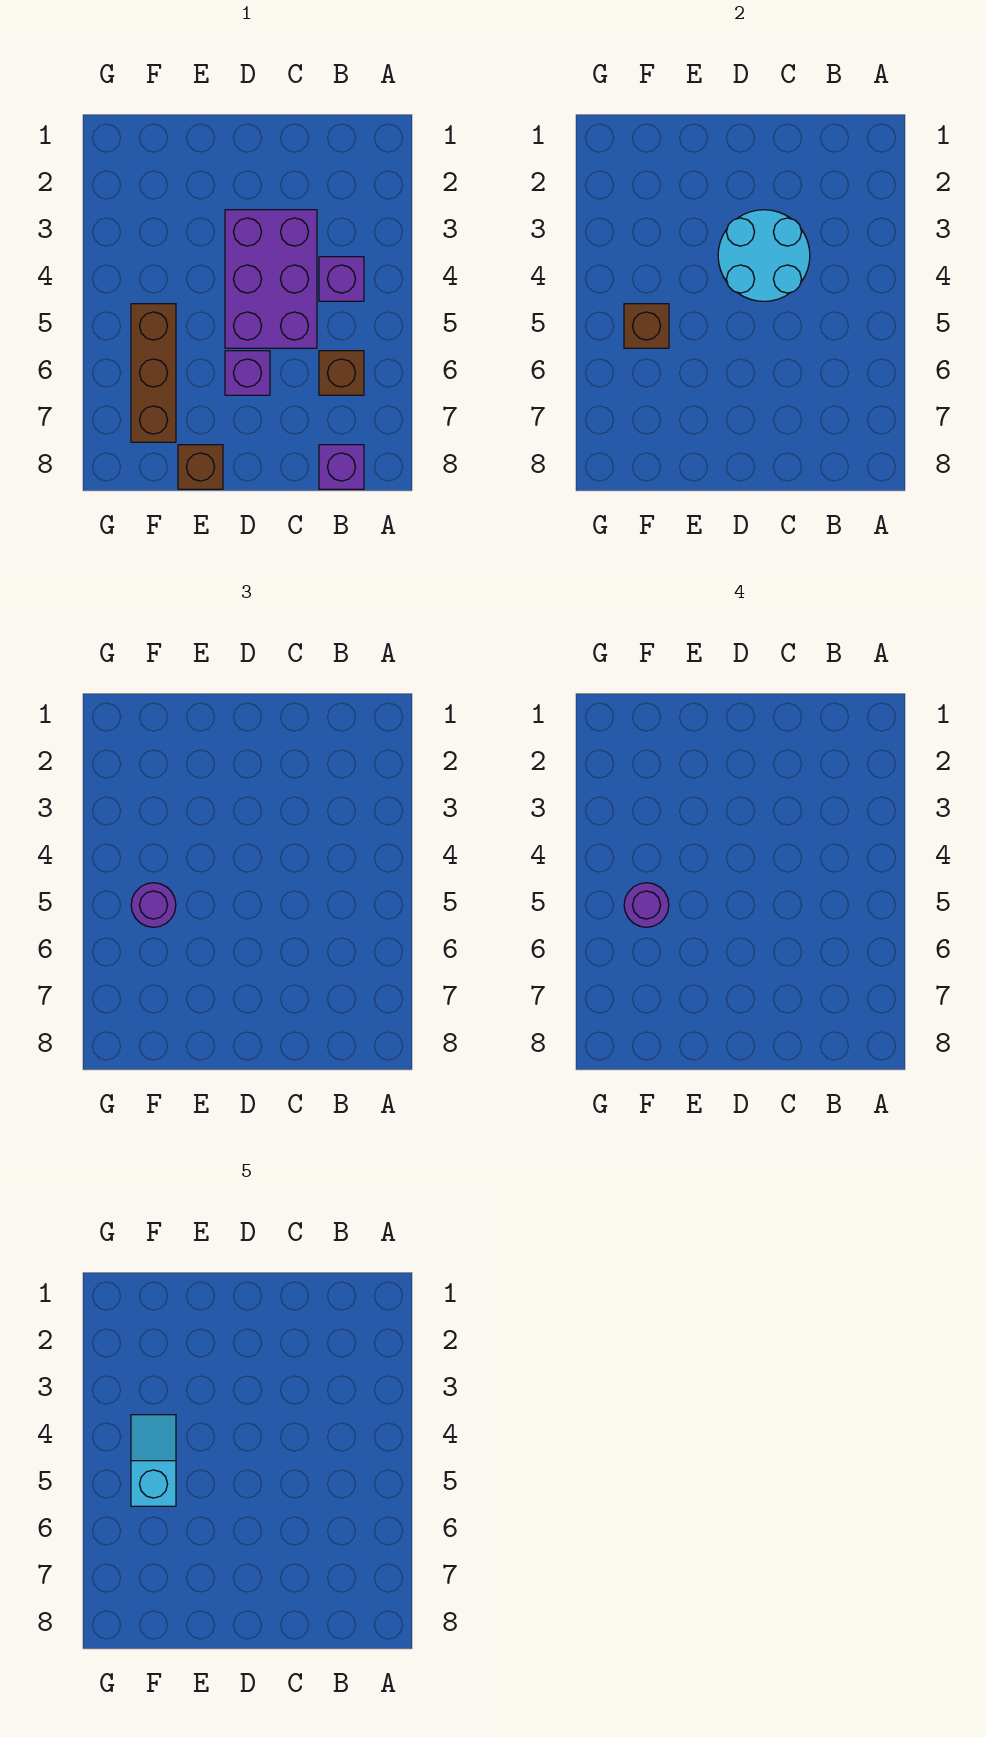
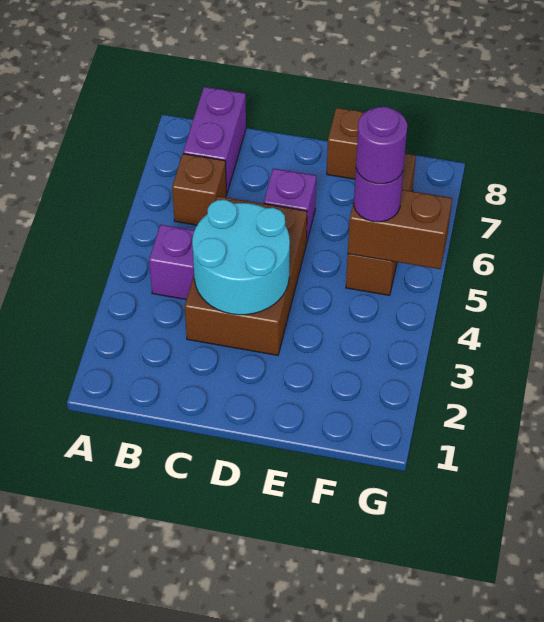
purple 1x1 brick [319,445,364,489] -> purple 1x2 brick [183,87,246,193]
purple 2x3 brick [225,210,317,348] -> brown 2x3 brick [185,196,307,355]
cyan 1x2 slope [131,1415,176,1506] -> none
brown 1x1 brick [624,304,669,348] -> brown 1x2 brick [348,190,452,269]

